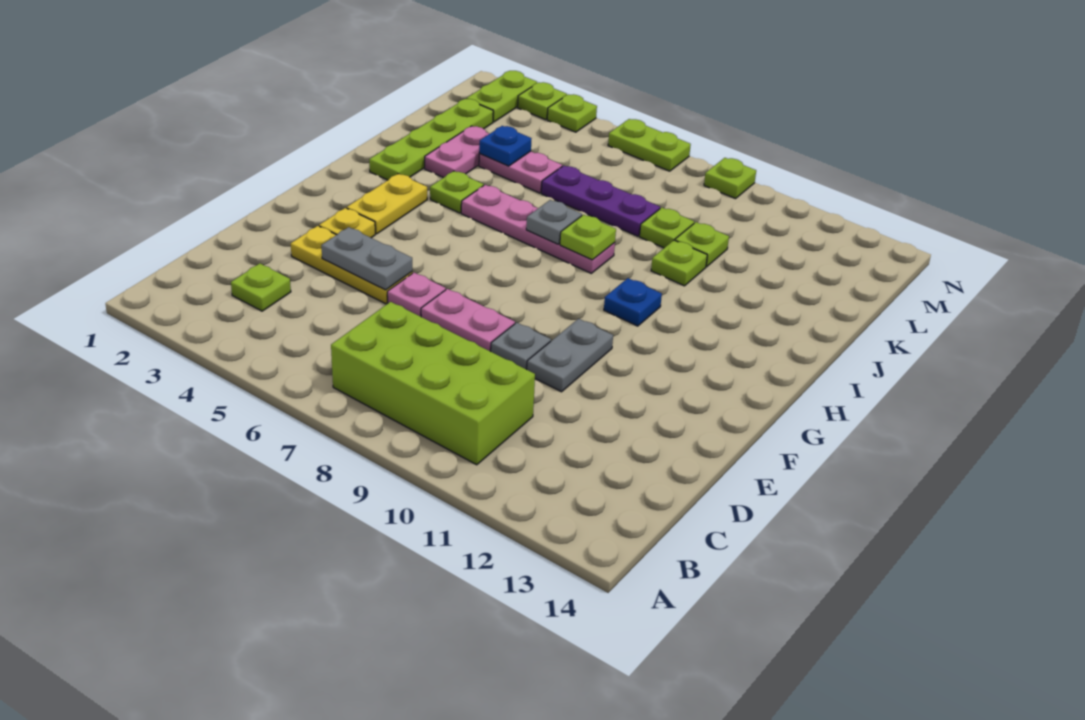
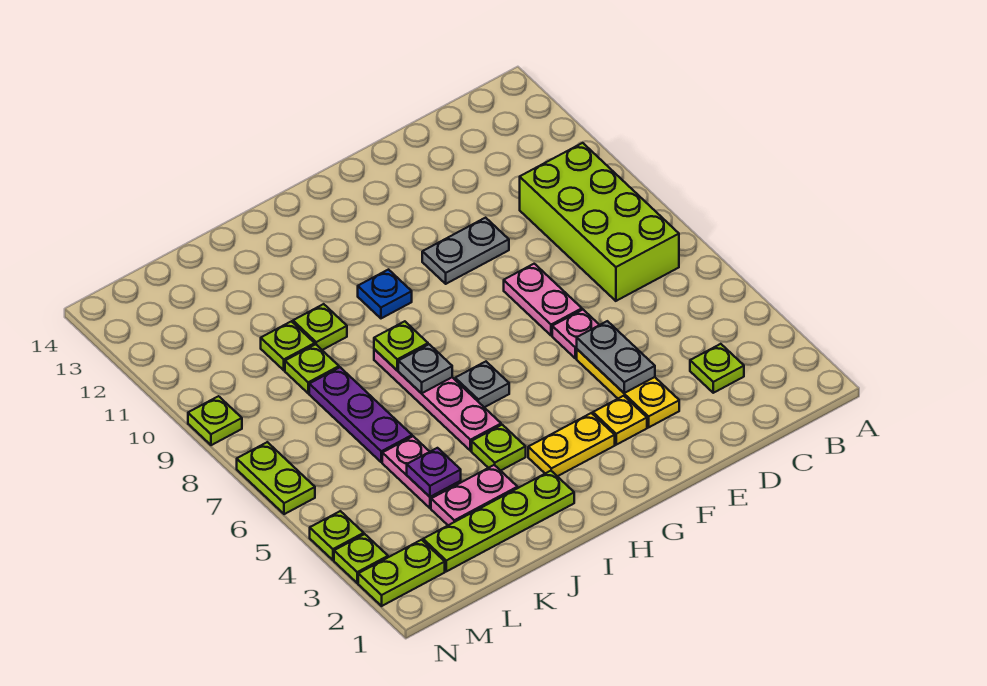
grey 1x1 plate [491,323,551,369] -> grey 1x1 plate moved to [455,362,509,407]
blue 1x1 plate [479,126,532,166] -> purple 1x1 plate [407,448,461,497]

